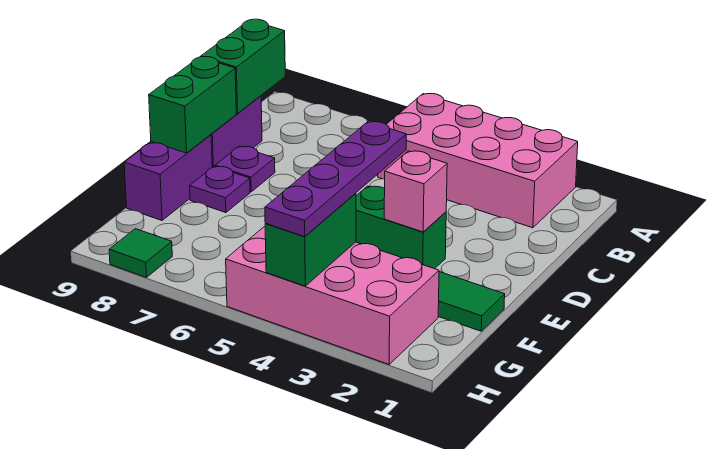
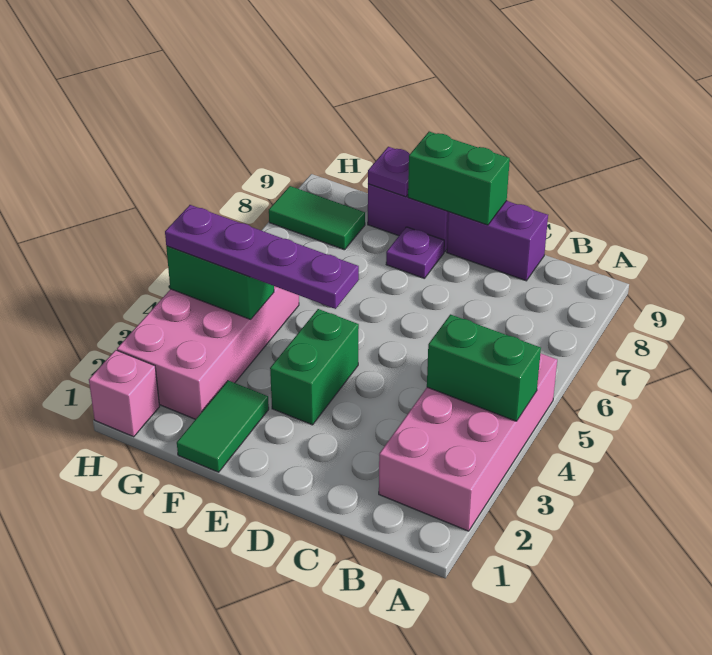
green 1x2 brick [201,19,285,113] -> green 1x2 brick moved to [427,314,541,421]
purple 1x1 plate [215,146,275,192] -> purple 1x1 plate moved to [368,147,410,197]
pink 1x1 brick [384,151,447,232] -> pink 1x1 brick moved to [89,350,160,437]
green 1x1 tile [109,229,172,277] -> green 1x2 tile [269,186,365,250]

